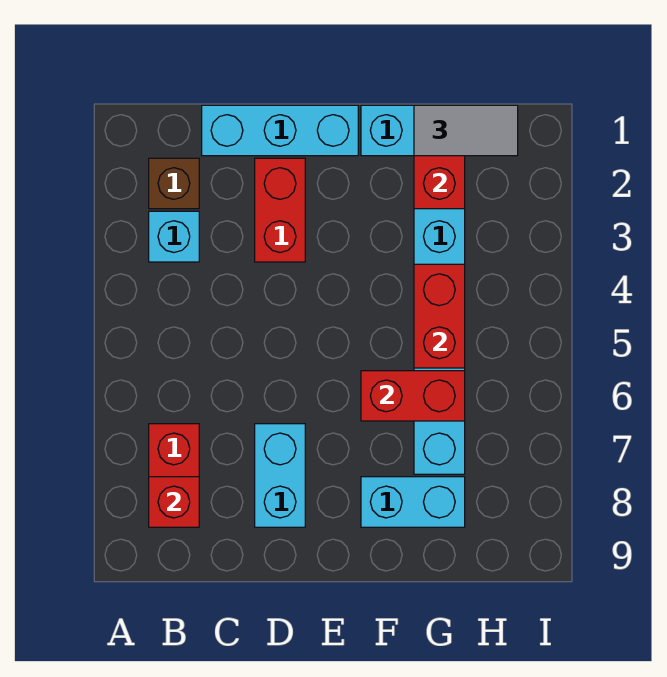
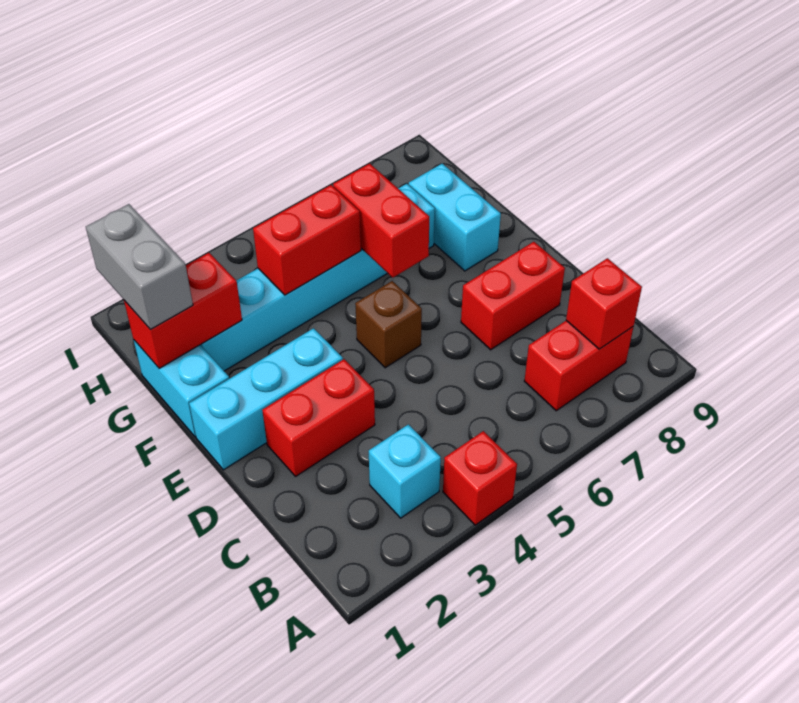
none -> red 1x1 brick [443,431,517,525]
brown 1x1 brick [149,158,199,209] -> brown 1x1 brick moved to [355,281,422,368]
cyan 1x3 brick [202,105,358,156] -> cyan 1x3 brick turned to [189,328,343,470]
cyan 1x2 brick [255,424,305,527] -> red 1x2 brick [461,242,565,350]
grey 1x2 tile [414,105,518,156] -> grey 1x2 brick [86,204,193,330]

